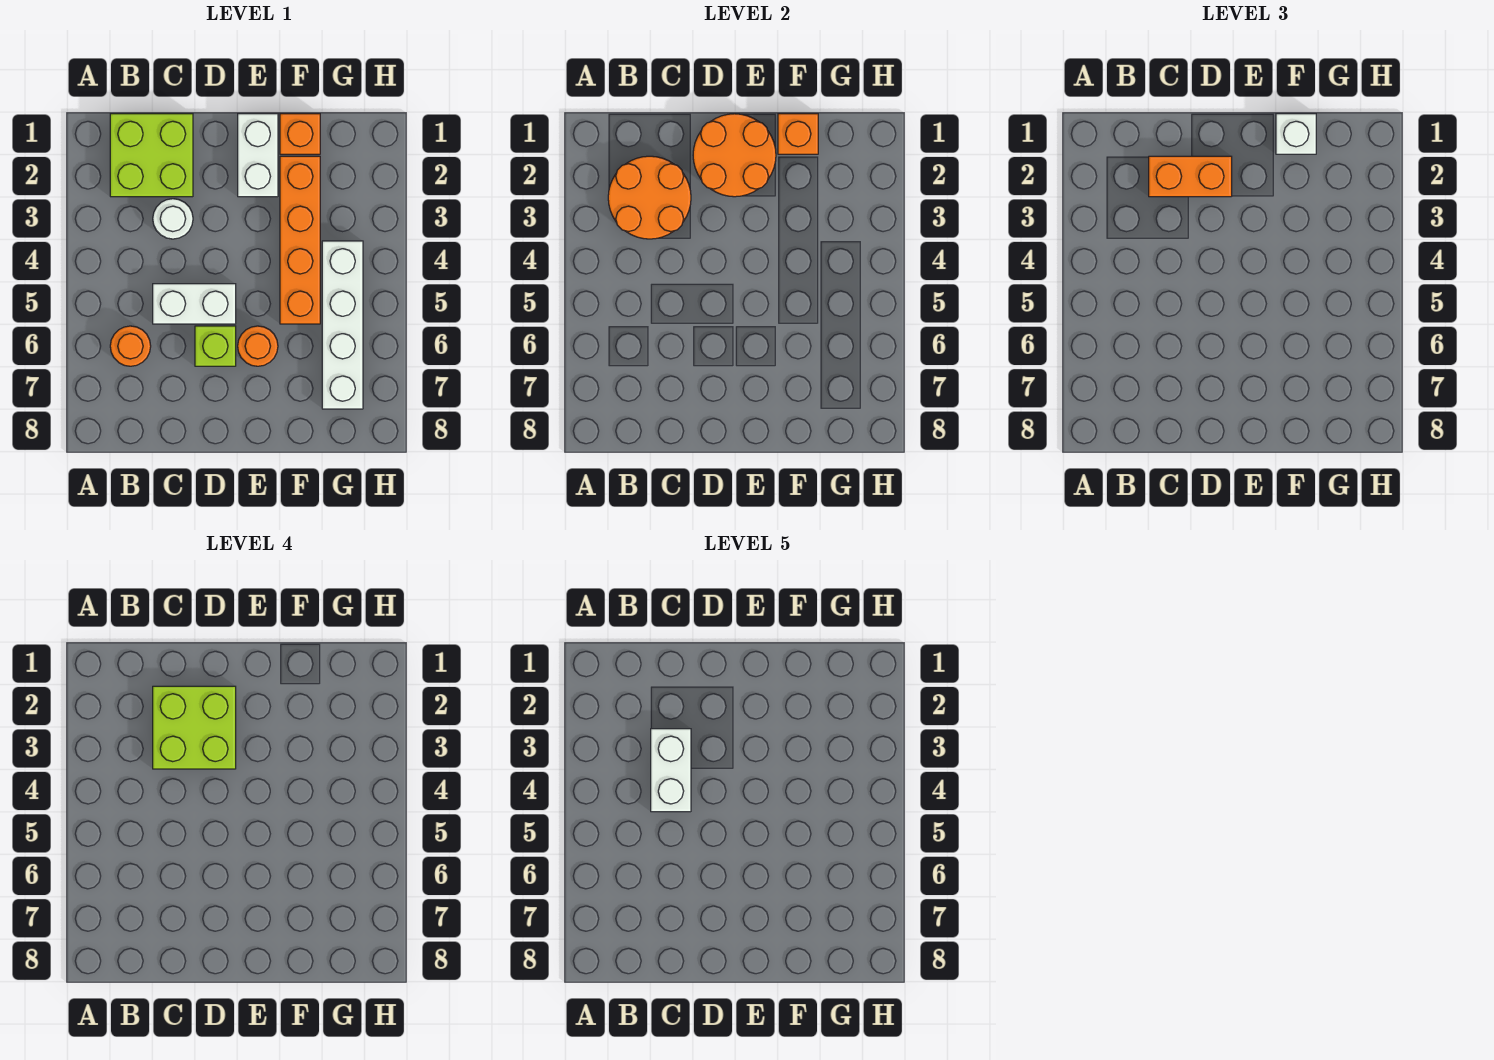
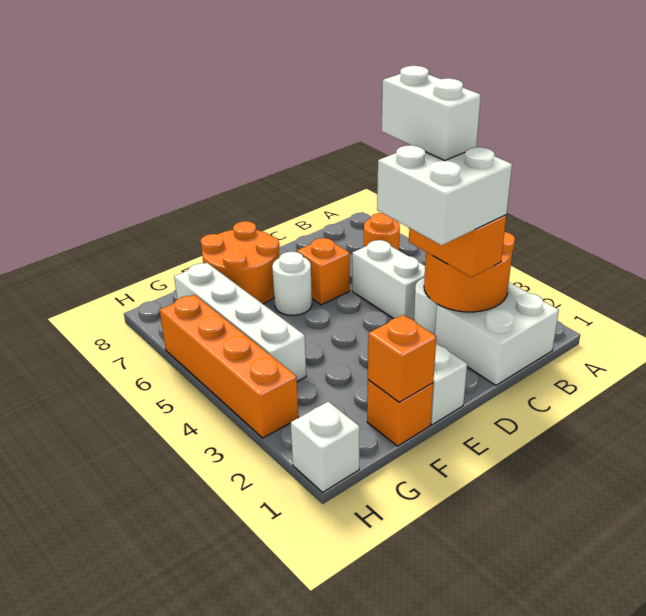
lime 2x2 brick [110,114,193,197] -> white 2x2 brick [435,282,559,385]
orange 1x2 brick [1149,156,1232,197] -> orange 1x2 brick turned to [409,215,506,277]
lime 2x2 brick [153,686,236,769] -> white 2x2 brick [377,145,512,245]
white 1x2 brick [153,284,236,324] -> white 1x2 brick turned to [352,240,425,320]
orange 2x2 round brick [693,114,776,197] -> orange 2x2 round brick moved to [201,221,279,304]
lime 1x1 brick [195,326,236,366] -> orange 1x1 brick [297,238,350,305]
orange 1x1 round brick [238,326,278,366] -> white 1x1 round brick [272,252,312,315]
white 1x1 brick [1276,114,1316,154] -> white 1x1 brick moved to [291,401,360,492]
orange 1x4 brick [280,156,320,324] -> orange 1x4 brick moved to [160,295,298,438]

